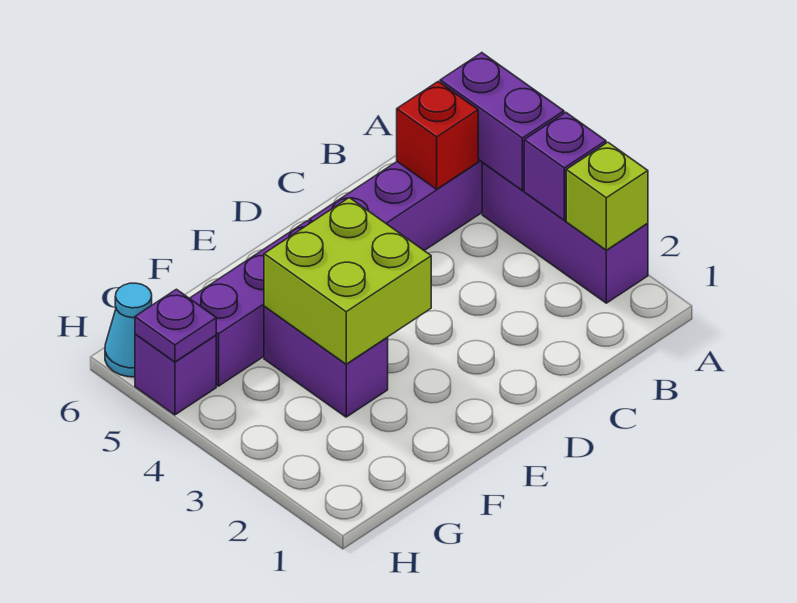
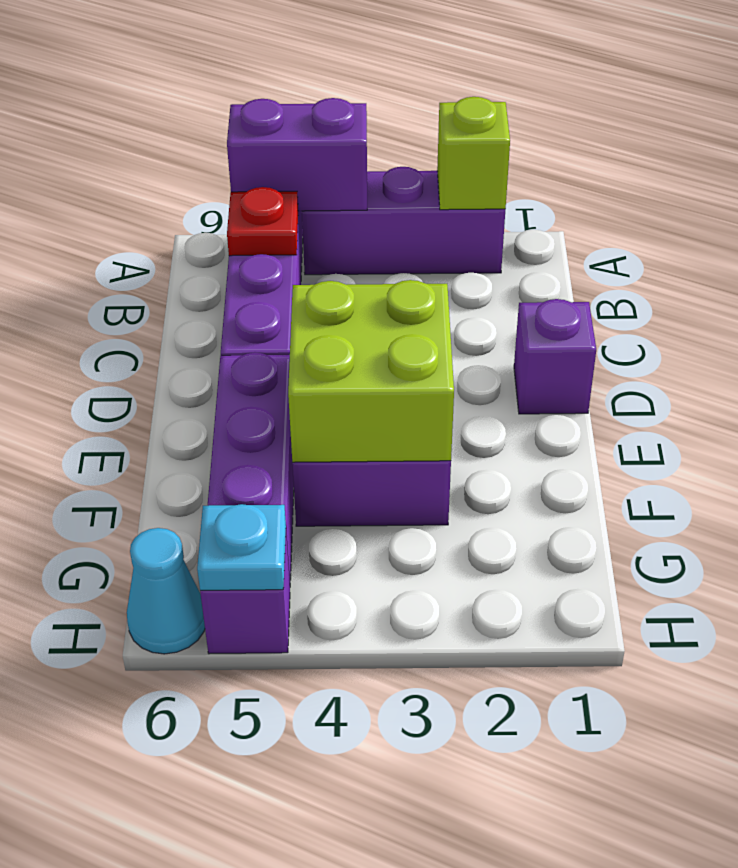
purple 1x1 brick [524,112,606,220] -> purple 1x1 brick moved to [514,299,596,414]
red 1x1 brick [397,81,478,189] -> red 1x1 plate [227,187,298,256]
purple 1x1 plate [135,289,216,362] -> cyan 1x1 plate [197,504,286,590]

